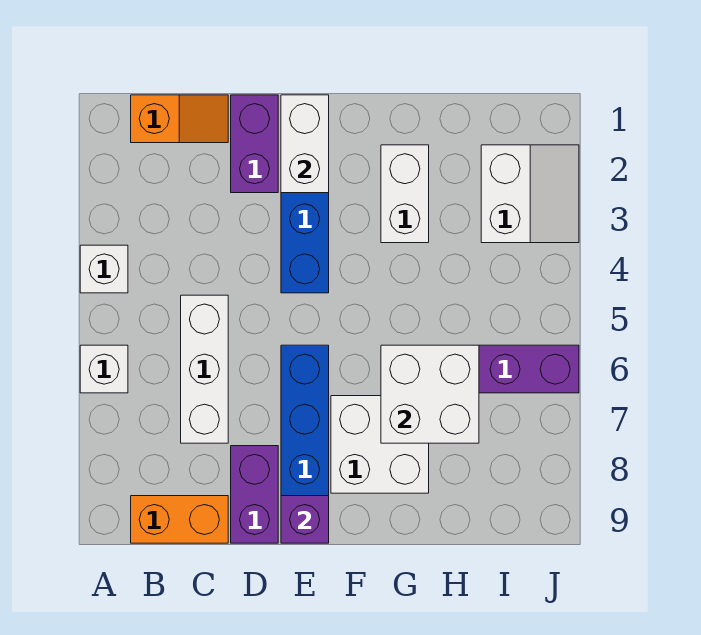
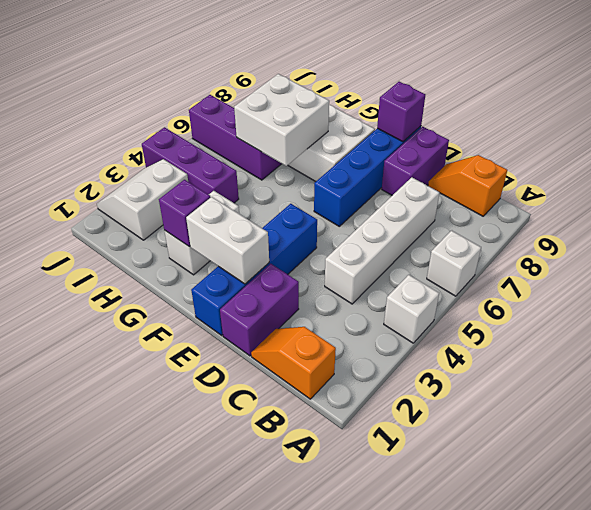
orange 1x2 brick [131,496,228,543] -> orange 1x2 slope [428,155,507,216]
white 1x3 brick [181,295,228,443] -> white 1x4 brick [325,177,439,304]
white 1x2 brick [281,95,329,193] -> white 1x2 brick turned to [186,197,269,284]
none -> purple 1x1 brick [159,180,211,247]
none -> purple 1x3 brick [142,127,239,203]

